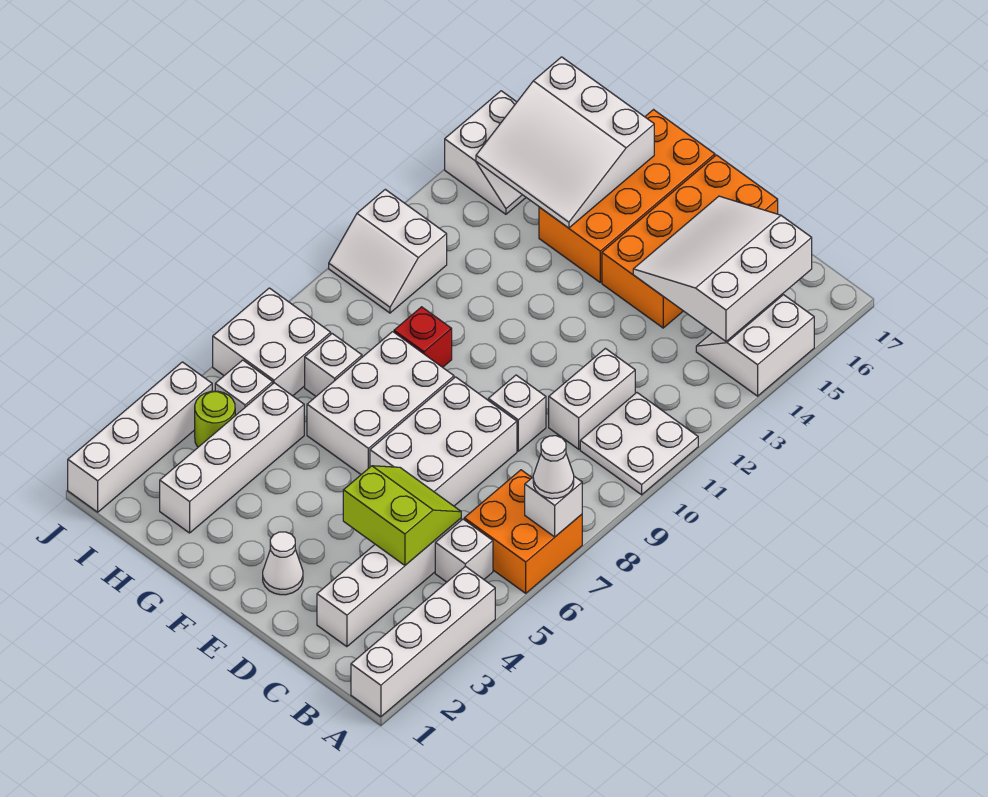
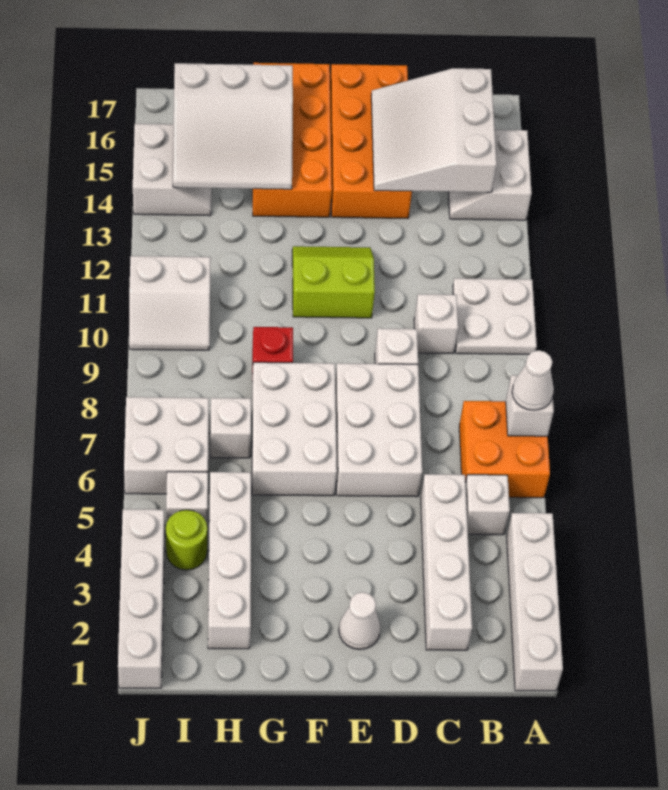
lime 2x2 slope [343,466,461,565] -> lime 2x2 slope moved to [292,246,375,318]
white 1x2 brick [549,348,635,449] -> white 1x1 brick [414,294,458,354]

